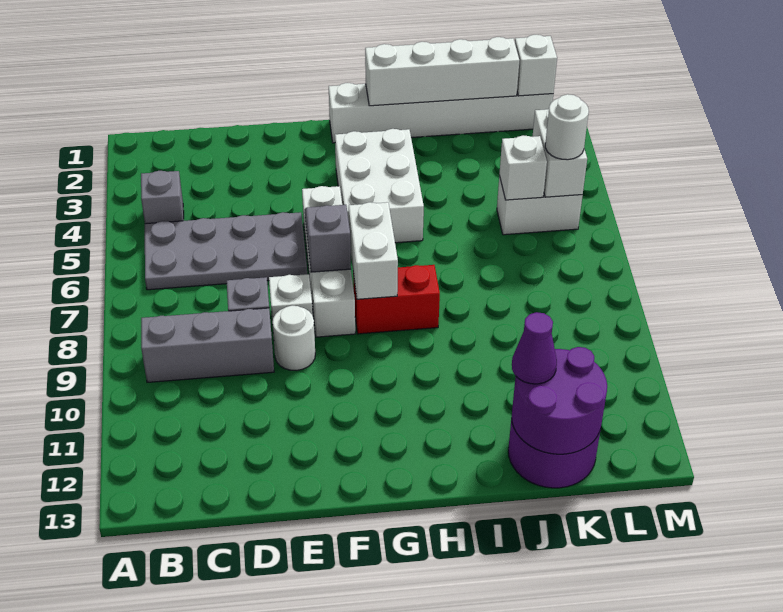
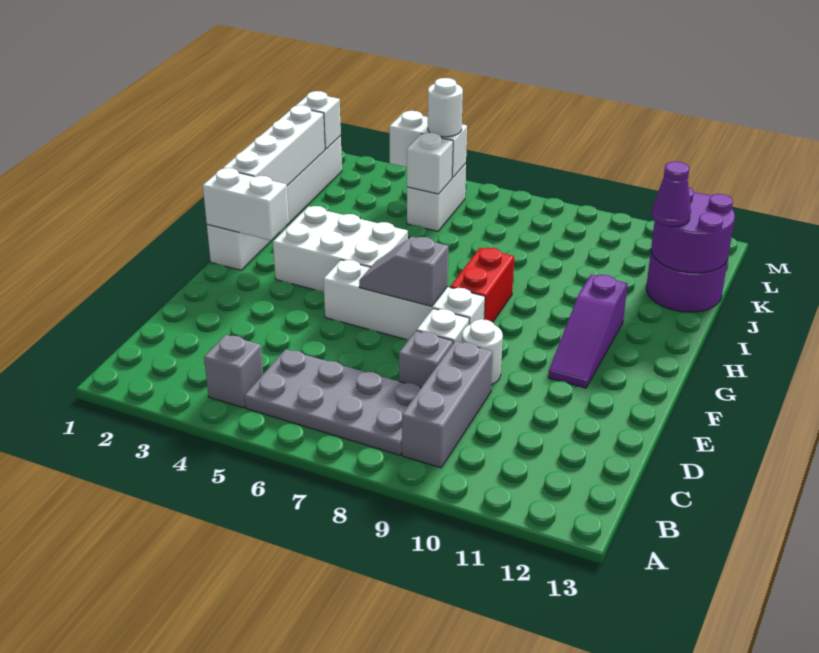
grey 2x4 plate [145,212,307,290] -> grey 2x4 plate turned to [244,349,421,455]
none -> purple 1x3 slope [548,275,628,388]
white 1x2 brick [349,202,398,299] -> white 1x2 brick moved to [203,168,289,240]

